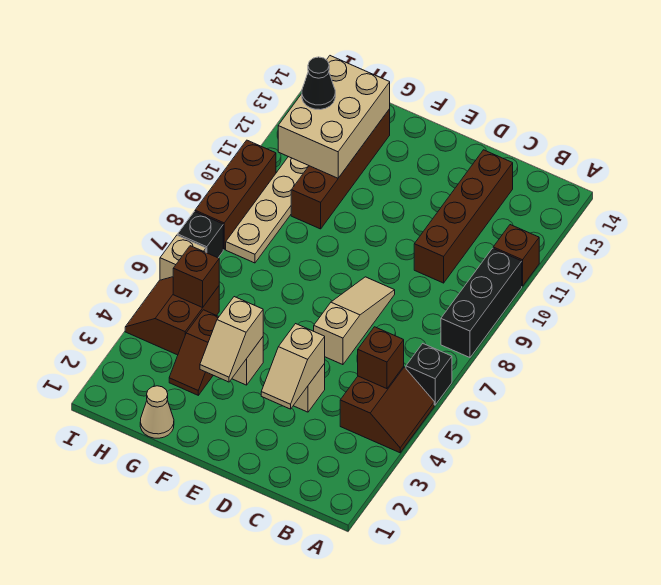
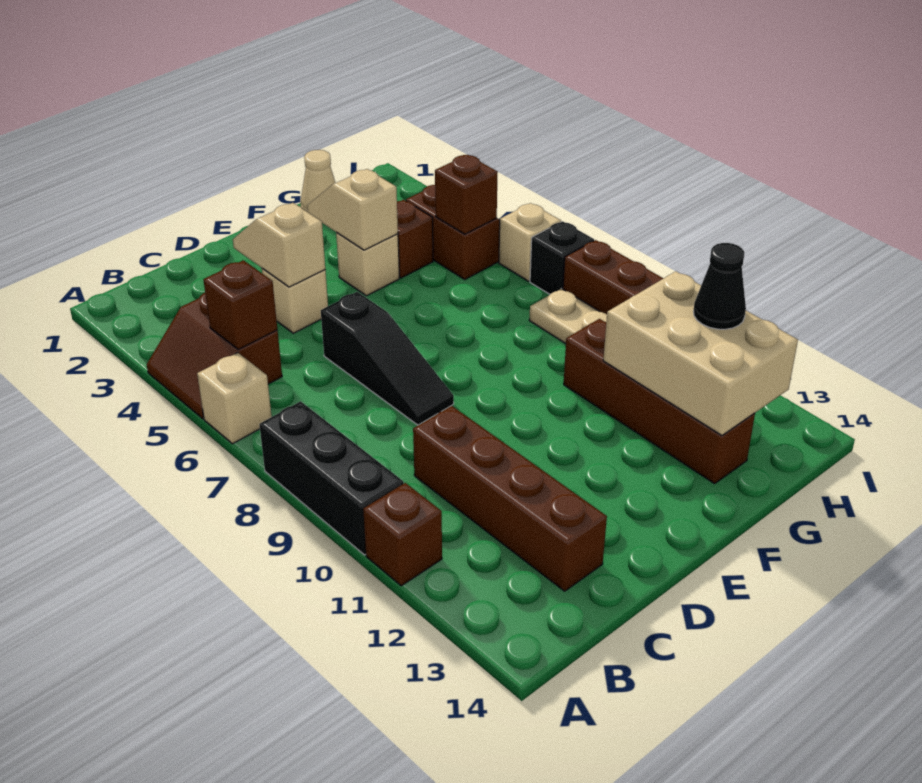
black 1x1 brick [406,344,452,405] -> tan 1x1 brick [197,353,272,444]
tan 1x3 slope [314,277,395,365] -> black 1x3 slope [321,292,454,425]

